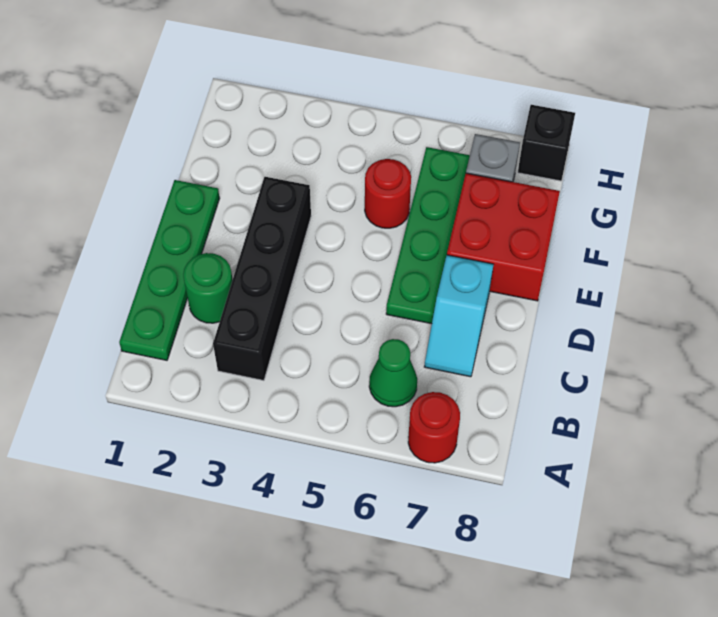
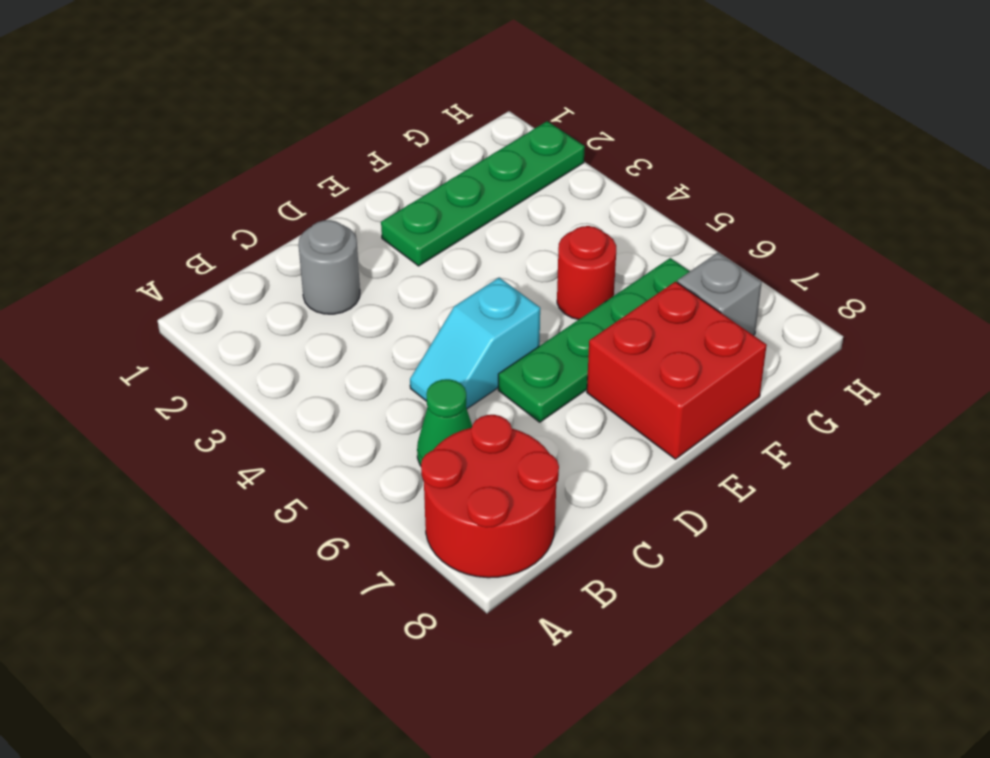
red 1x1 round brick [408,392,460,463] -> red 2x2 round brick [421,415,559,578]
green 1x4 plate [119,180,220,360] -> green 1x4 plate moved to [381,121,585,266]
black 1x4 brick [213,177,311,381] -> none
green 1x1 round brick [183,253,233,323] -> grey 1x1 round brick [298,220,360,314]
cyan 1x2 slope [424,255,494,377] -> cyan 1x2 slope moved to [410,278,540,409]
black 1x1 brick [518,105,575,181] -> none

